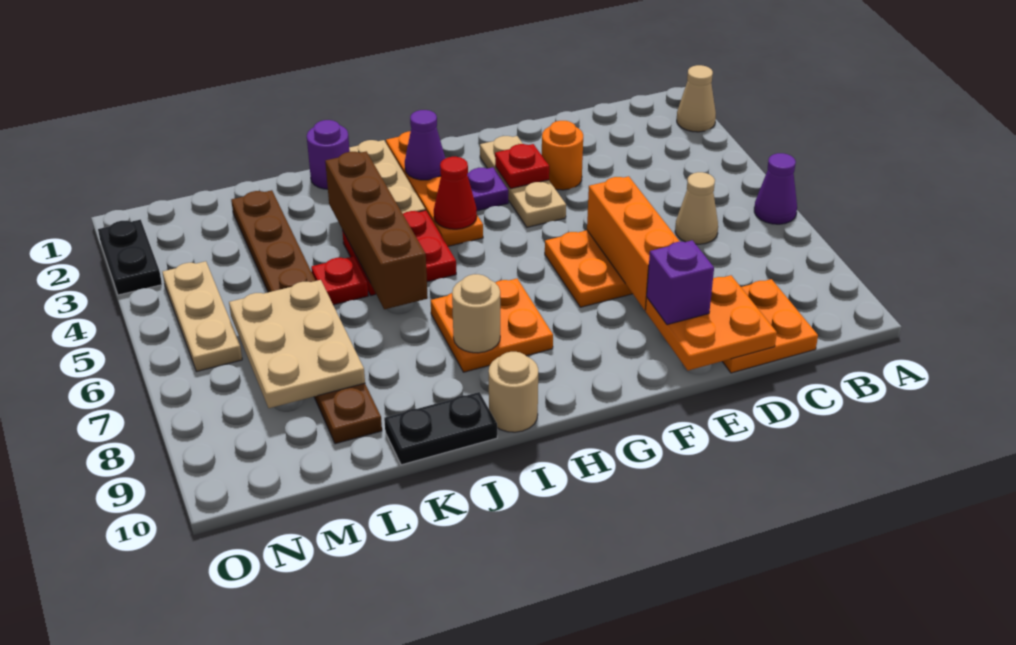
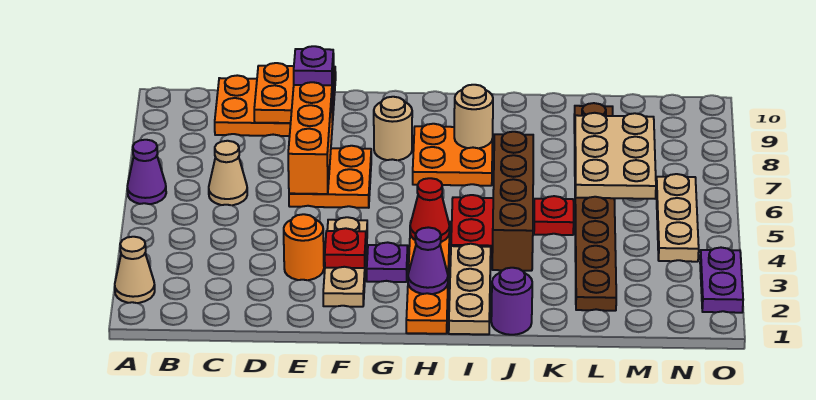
tan 1x1 round brick [489,352,538,432] -> tan 1x1 round brick moved to [374,97,412,160]
black 1x2 plate [384,392,497,465] -> none
black 1x2 plate [98,220,162,295] -> purple 1x2 plate [700,248,743,313]

